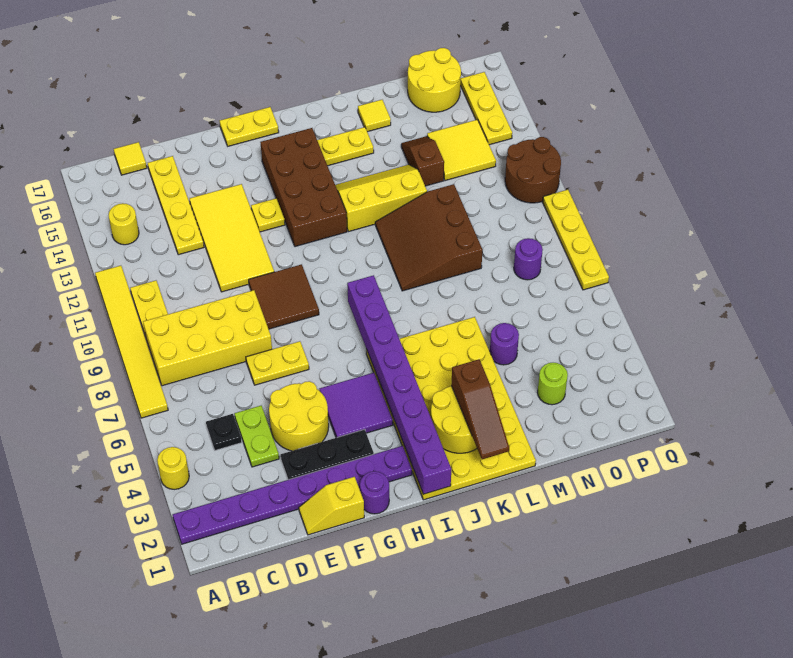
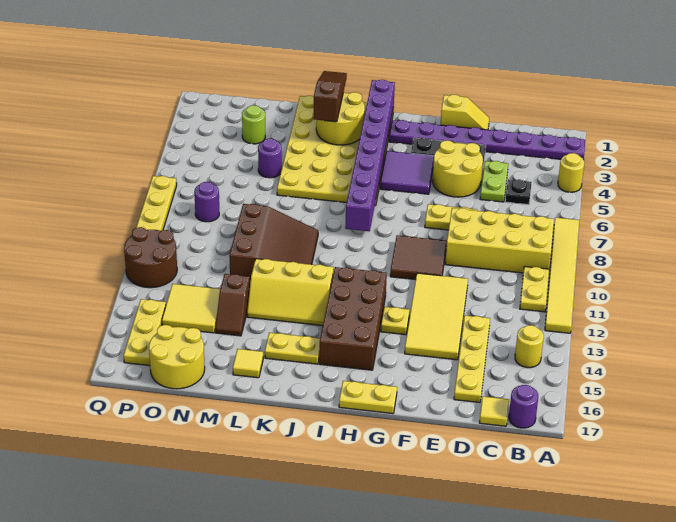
purple 1x1 round brick [360,471,389,514] -> purple 1x1 round brick moved to [509,385,538,428]

